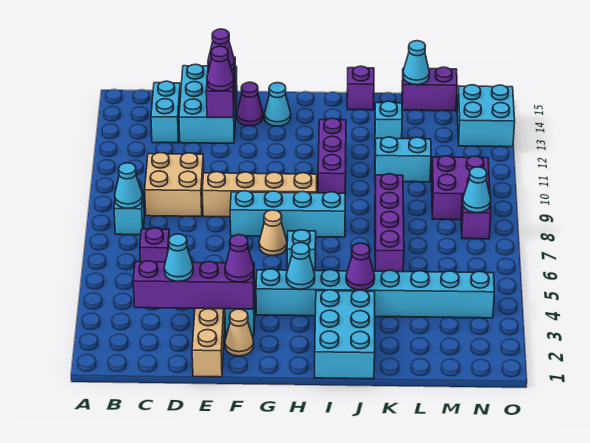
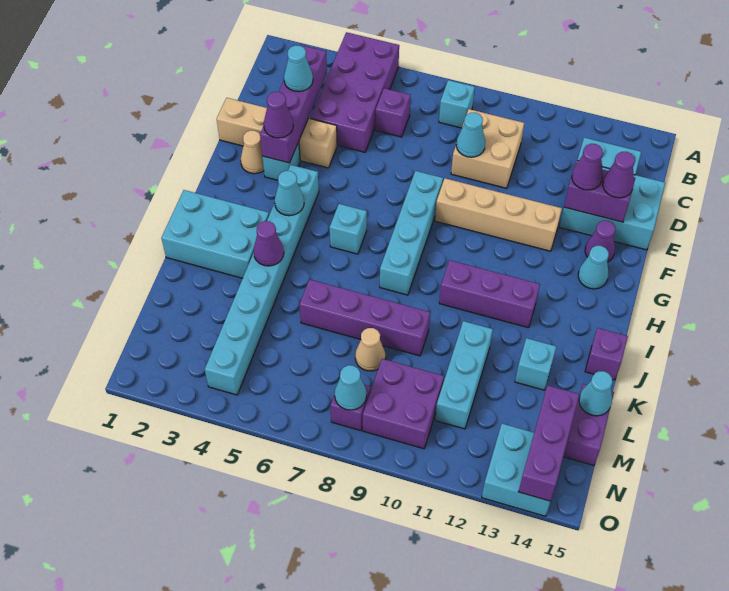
none -> purple 2x4 brick [310,32,399,152]
cyan 1x1 cone [115,163,142,208] -> cyan 1x1 cone moved to [456,113,485,157]
tan 1x4 brick [202,172,317,217] -> tan 1x4 brick turned to [435,178,562,251]
tan 1x1 cone [259,210,287,256] -> tan 1x1 cone moved to [355,328,386,371]
cyan 1x2 brick [375,137,431,182] -> cyan 1x3 brick [435,321,493,429]
none -> purple 1x3 brick [518,386,579,501]

